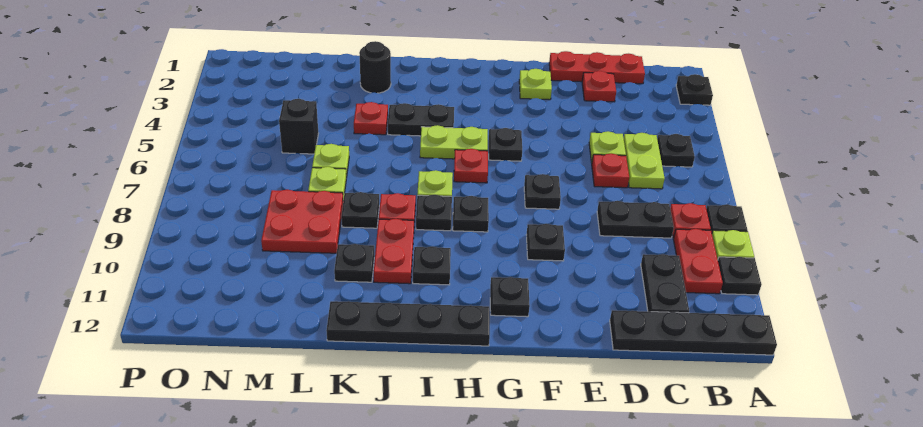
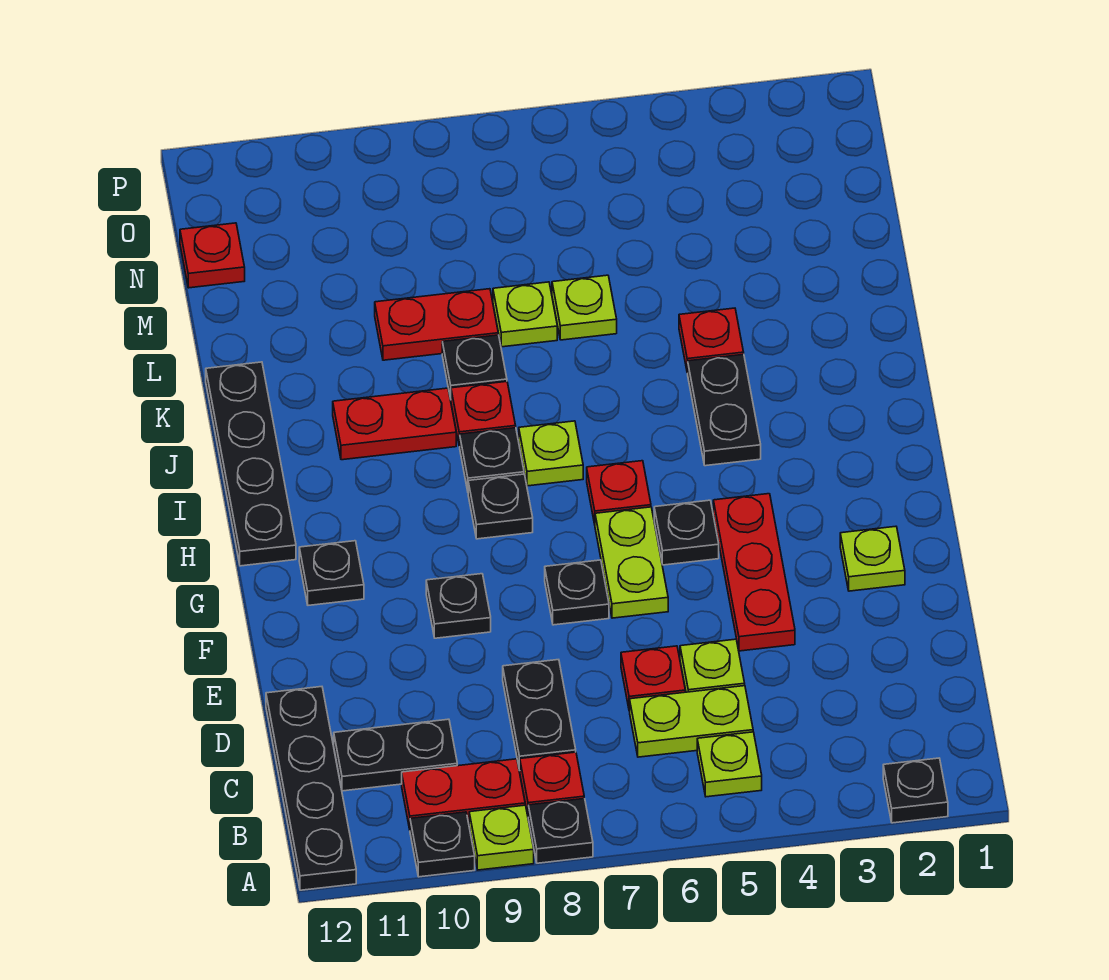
black 1x1 plate [657,134,695,167] -> lime 1x1 plate [697,732,762,797]
red 1x3 plate [549,51,645,84] -> red 1x3 plate moved to [713,494,795,651]
red 1x1 plate [582,71,616,102] -> red 1x1 plate moved to [180,223,245,288]
lime 1x2 plate [420,125,488,159] -> lime 1x2 plate moved to [595,507,668,618]
black 1x1 plate [413,246,451,285] -> none
black 1x1 round brick [359,41,391,93] -> none
black 1x1 plate [334,244,374,282] -> none
red 2x2 plate [261,190,343,253] -> red 1x2 plate [375,289,498,360]
black 1x1 brick [279,98,318,154] -> none

